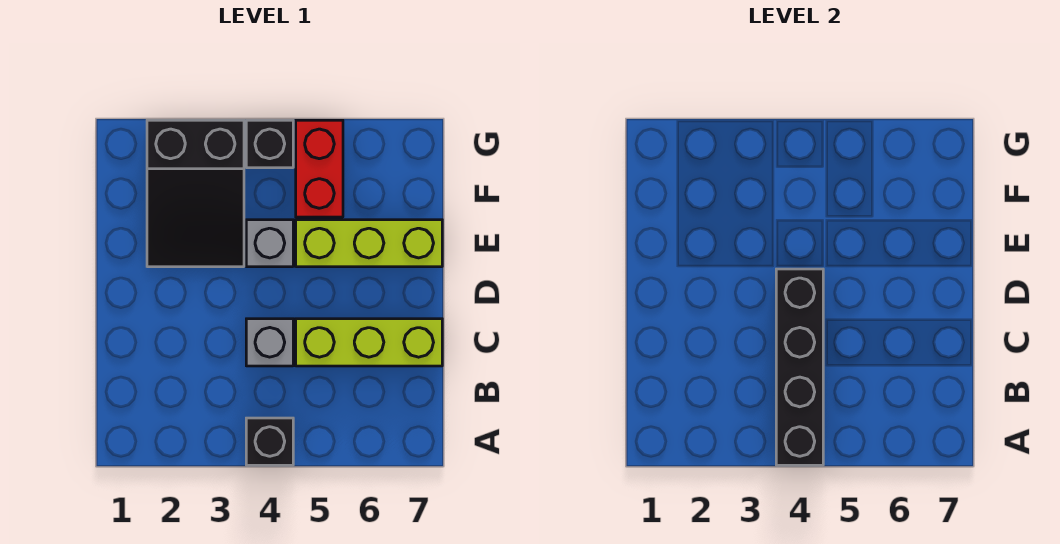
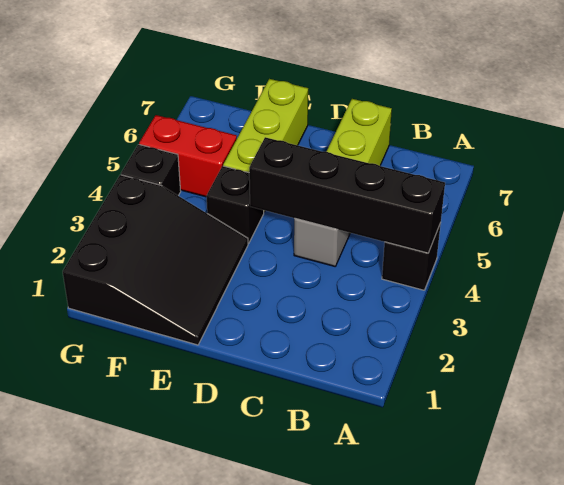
black 2x3 slope [147,120,244,267] -> black 3x3 slope [63,175,248,345]
grey 1x1 brick [246,220,293,267] -> black 1x1 brick [207,166,264,243]

